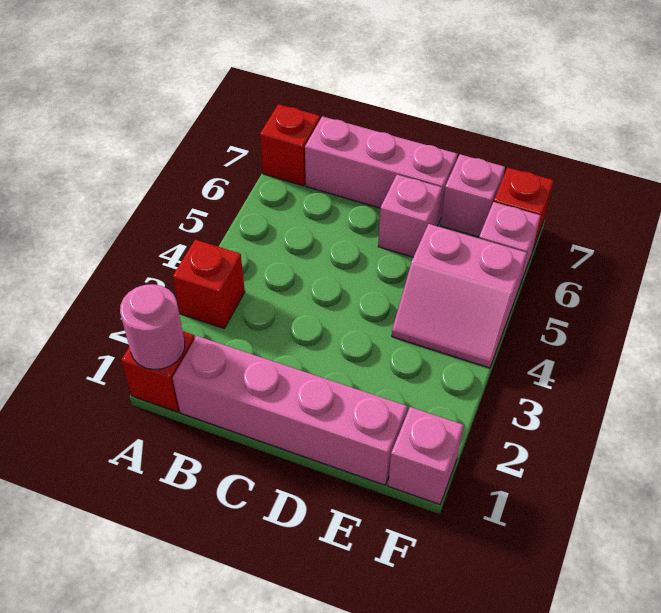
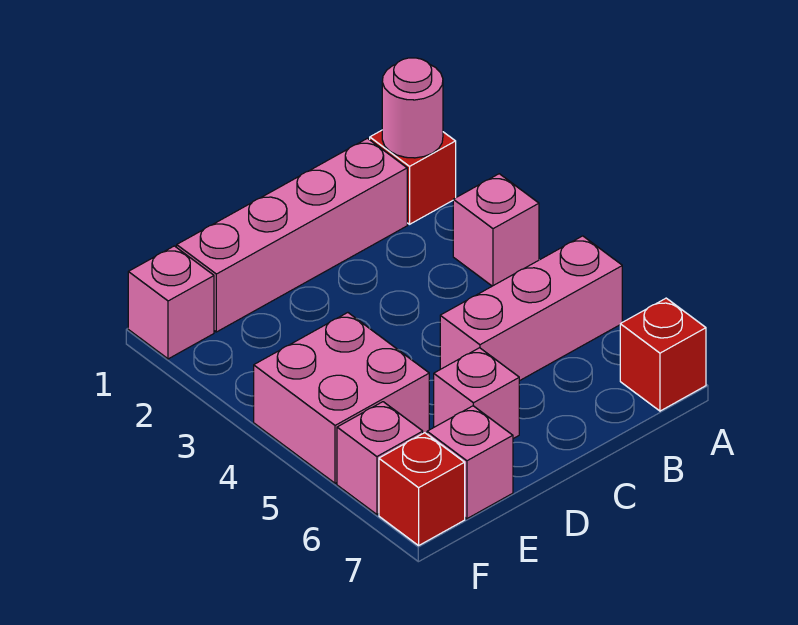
red 1x1 brick [173,240,245,328] -> pink 1x1 brick [453,174,539,286]
pink 1x3 brick [305,116,457,224] -> pink 1x3 brick moved to [440,236,622,381]
pink 2x2 slope [392,224,527,368] -> pink 2x2 brick [254,313,429,483]

